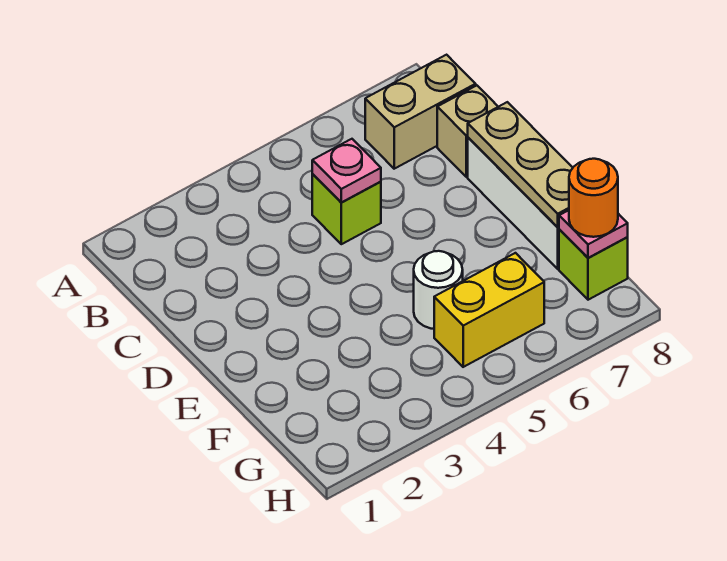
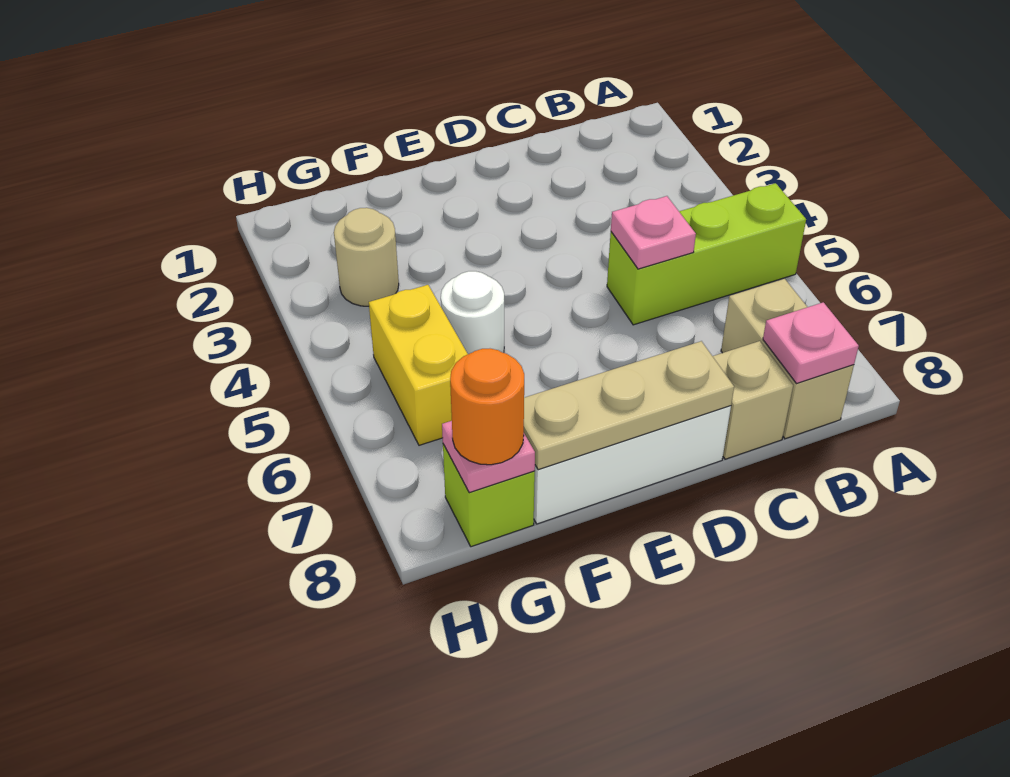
none -> pink 1x1 plate [763,302,859,383]
lime 1x1 brick [312,174,381,244] -> lime 1x3 brick [607,183,806,325]
none -> tan 1x1 round brick [334,208,399,306]

